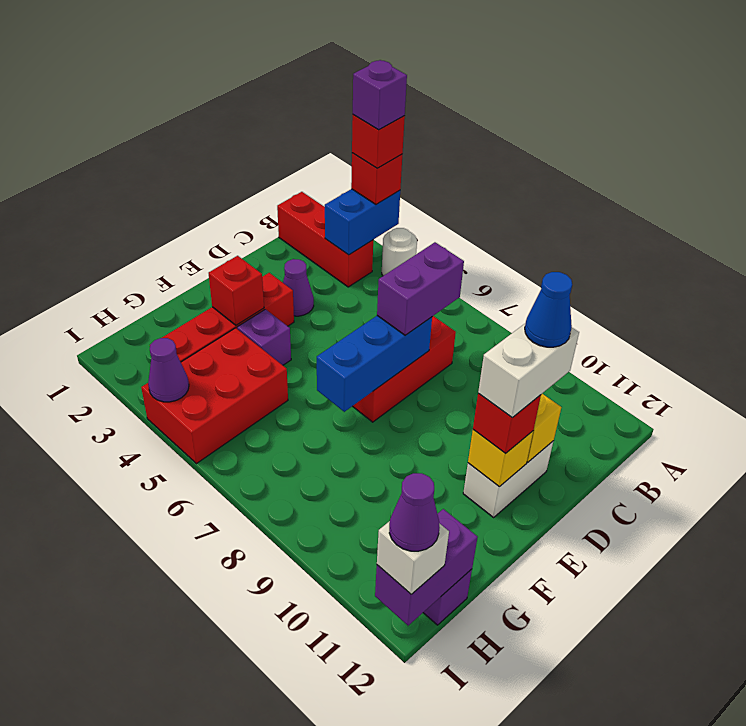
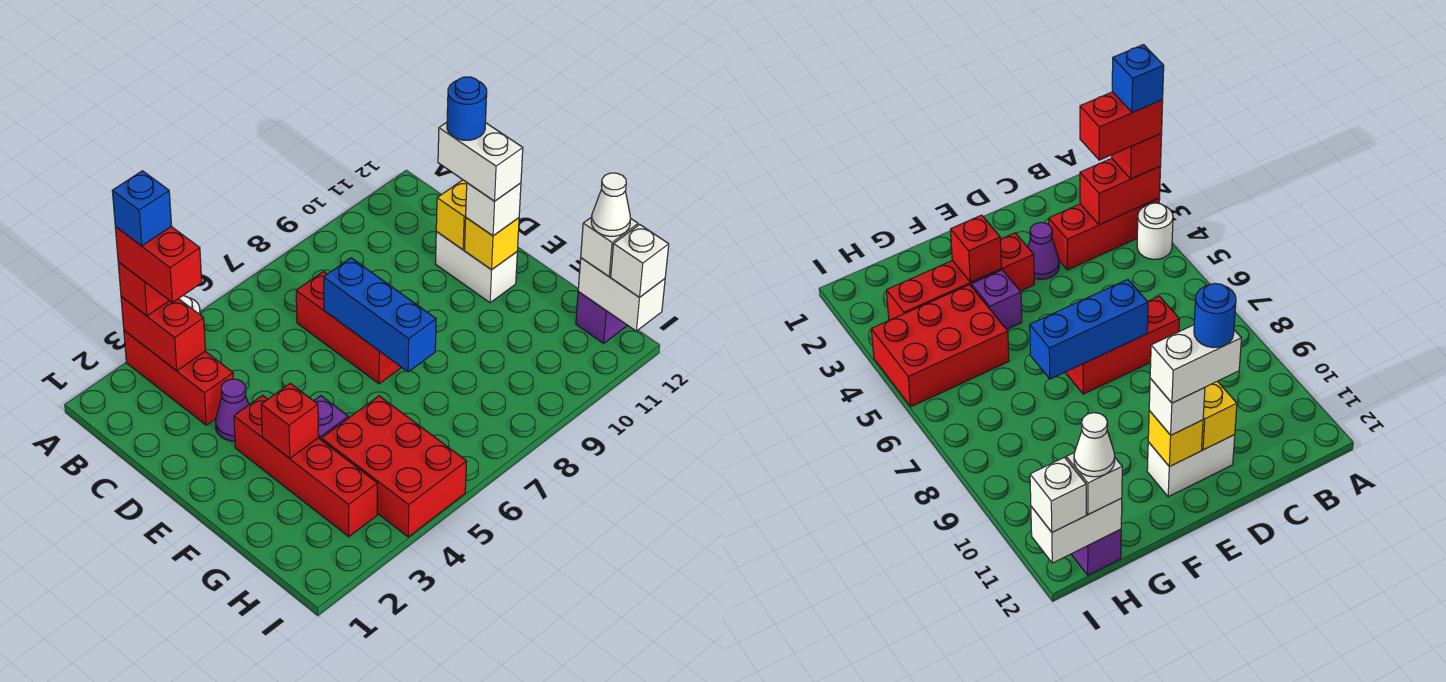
blue 1x2 brick [325,189,400,255] -> red 1x2 brick [121,297,205,371]
red 1x1 brick [352,115,405,168] -> red 1x2 brick [115,227,202,302]
purple 1x1 brick [353,60,407,130] -> blue 1x1 brick [112,171,172,246]
red 1x3 brick [277,192,373,287] -> red 1x3 brick turned to [124,331,233,425]
purple 1x2 brick [377,242,464,335] -> none
blue 1x1 cone [525,272,572,347] -> blue 1x1 round brick [447,77,487,140]
red 1x1 brick [473,394,541,454] -> white 1x1 brick [466,183,521,236]
purple 1x2 brick [375,509,478,626] -> white 1x2 brick [578,258,665,331]
none -> white 1x1 brick [581,217,638,276]
none -> white 1x1 cone [591,173,631,236]
purple 1x1 cone [148,338,189,402] -> none
purple 1x1 cone [389,473,440,551] -> none

